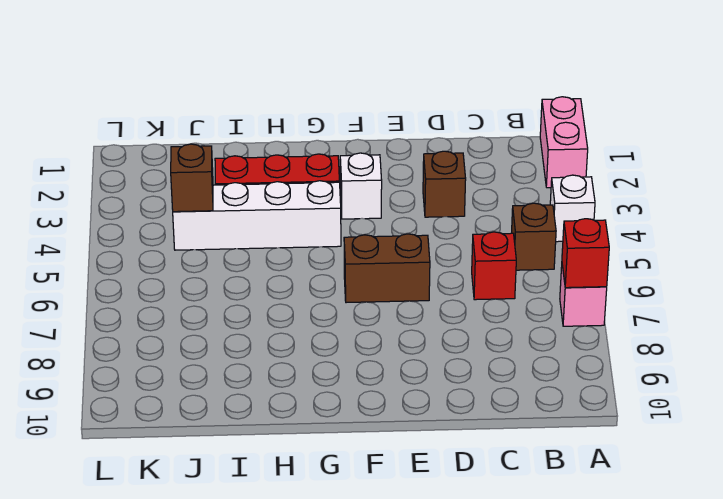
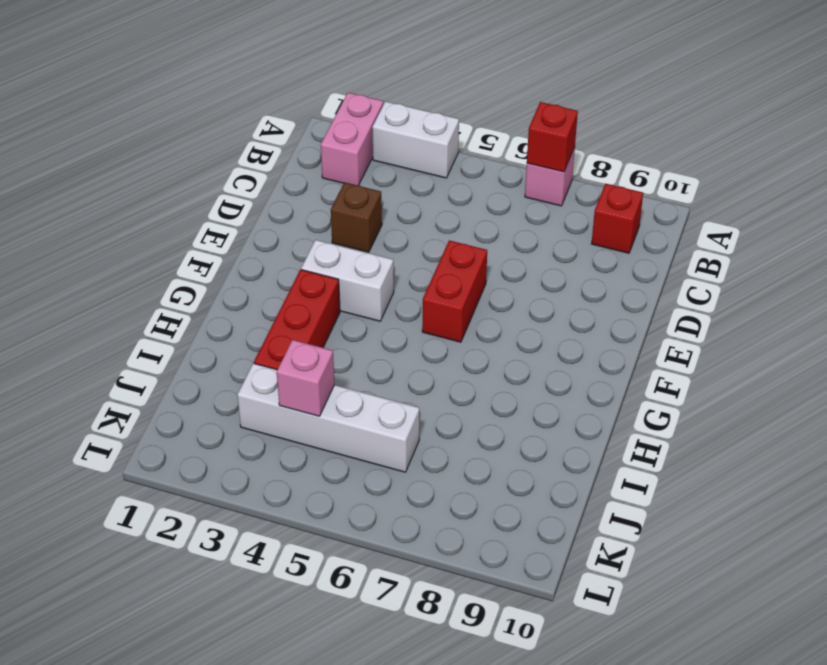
pink 1x2 brick [540,97,588,188] -> pink 1x2 brick turned to [321,93,383,186]
white 1x1 brick [550,175,595,242] -> white 1x2 brick [372,101,459,178]
brown 1x1 brick [512,203,556,270] -> none
red 1x1 brick [472,232,516,300] -> red 1x1 brick moved to [592,184,643,253]
brown 1x2 brick [344,234,430,303] -> red 1x2 brick [422,240,487,342]
white 1x1 brick [340,153,382,219] -> white 1x2 brick [301,240,394,321]
white 1x4 brick [173,181,341,250] -> white 1x4 brick turned to [237,363,419,472]
brown 1x1 brick [171,144,213,212] -> pink 1x1 brick [277,340,334,416]

